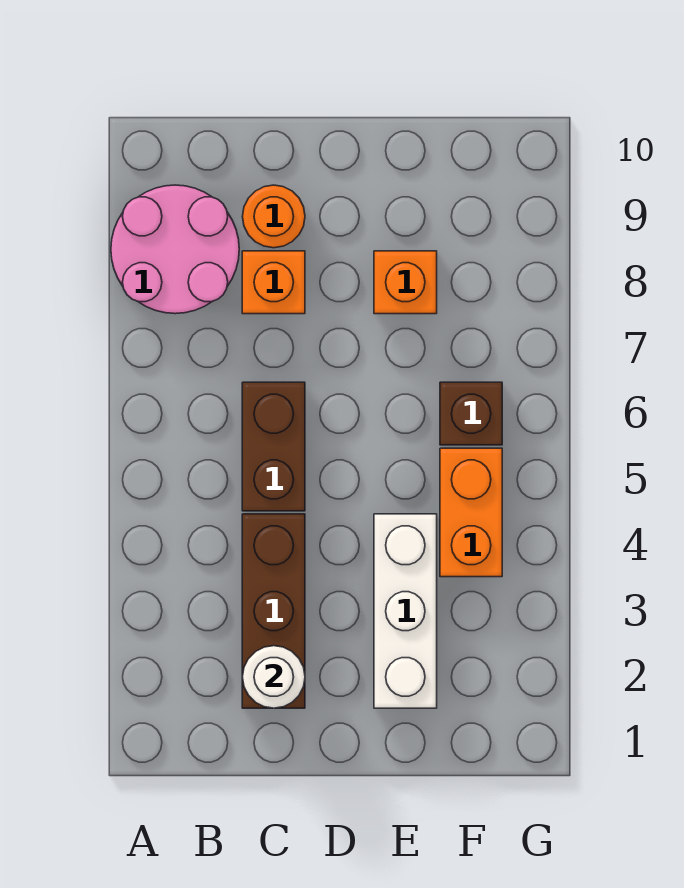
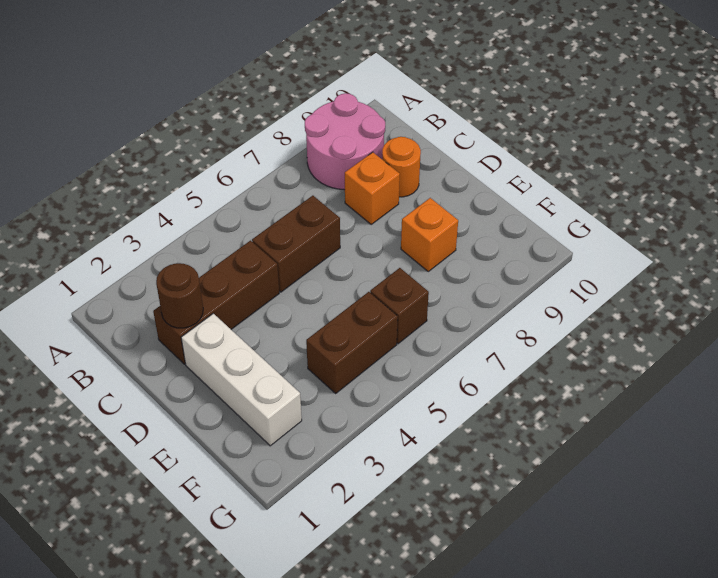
white 1x1 round brick [243,646,305,708] -> brown 1x1 round brick [156,263,203,328]
white 1x3 brick [374,514,437,708] -> white 1x3 brick turned to [181,313,302,446]
orange 1x2 brick [440,448,502,577] -> brown 1x2 brick [306,292,398,393]

